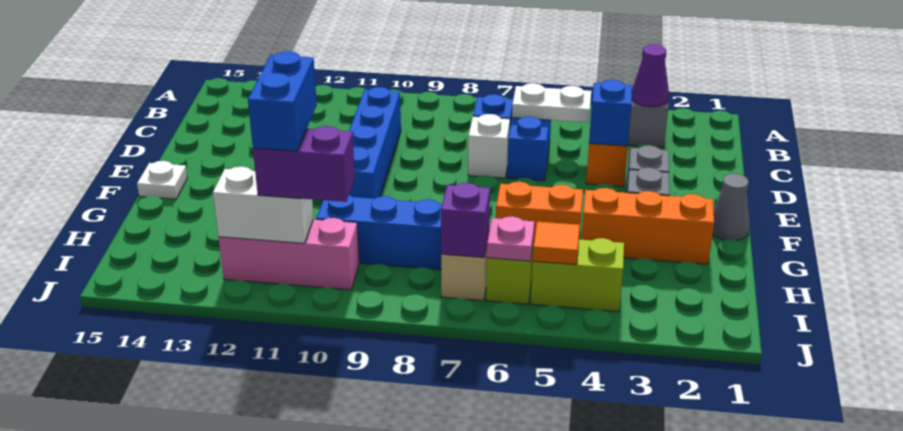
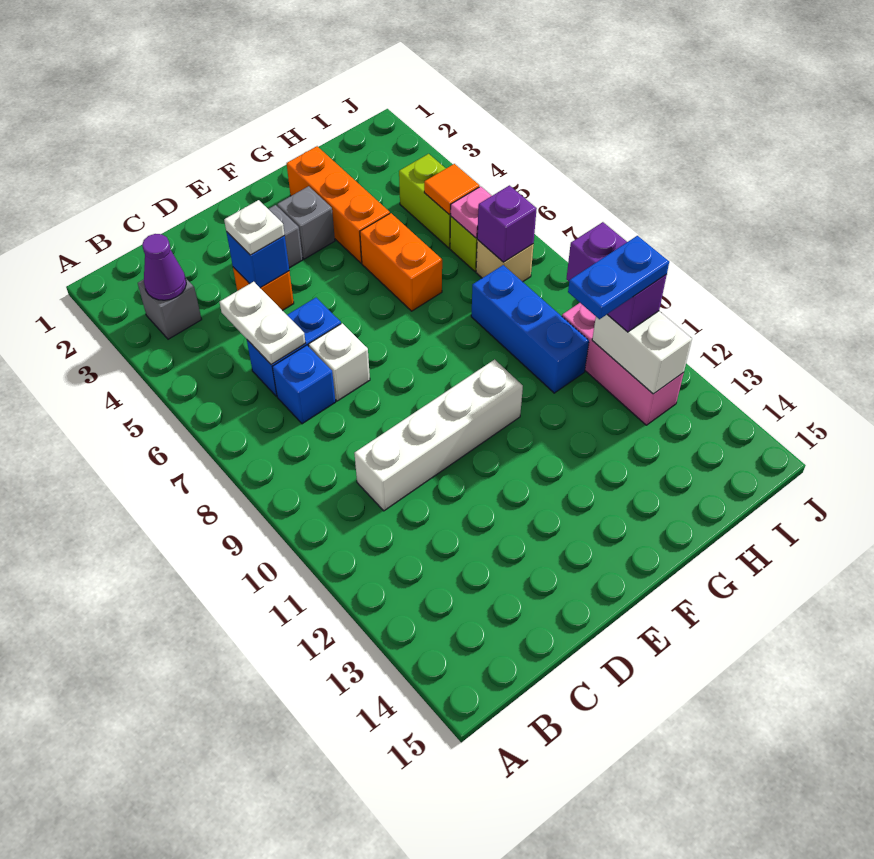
blue 1x4 brick [349,87,401,198] -> white 1x4 brick [354,359,523,511]
grey 1x1 cone [713,174,750,241] -> none
white 1x1 plate [137,161,187,199] -> white 1x1 plate moved to [224,200,285,255]
blue 1x2 brick [248,51,317,151] -> blue 1x2 plate [568,236,669,319]

